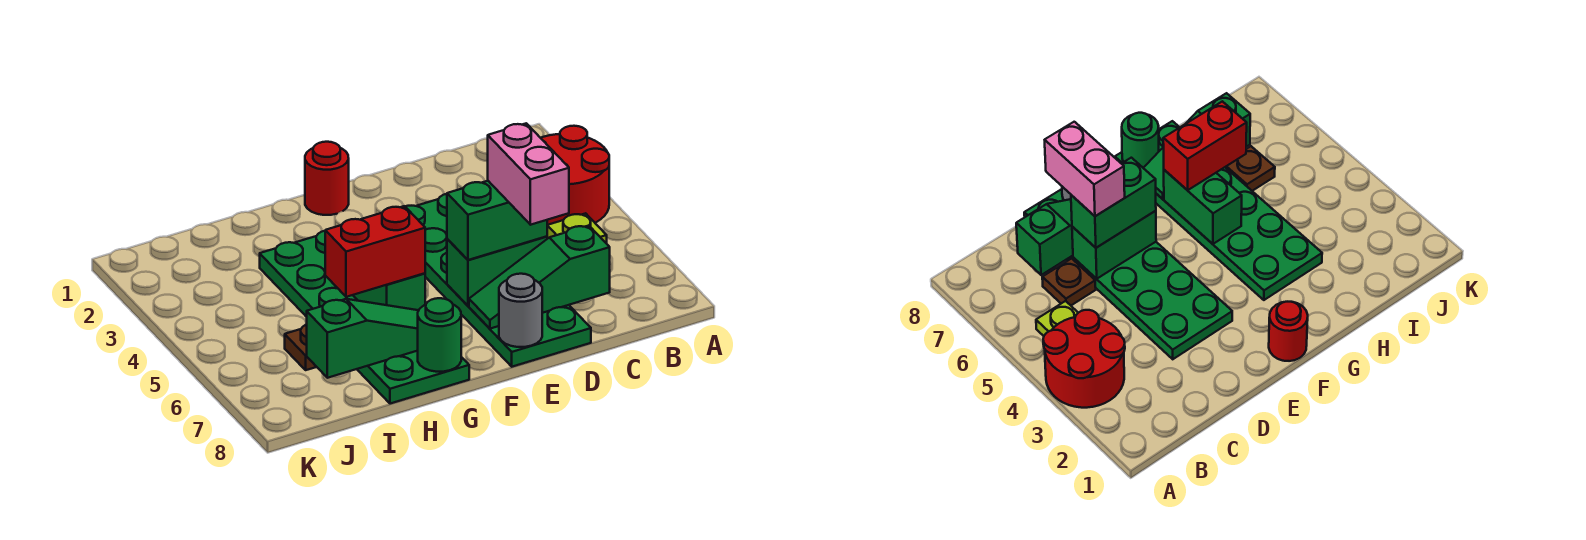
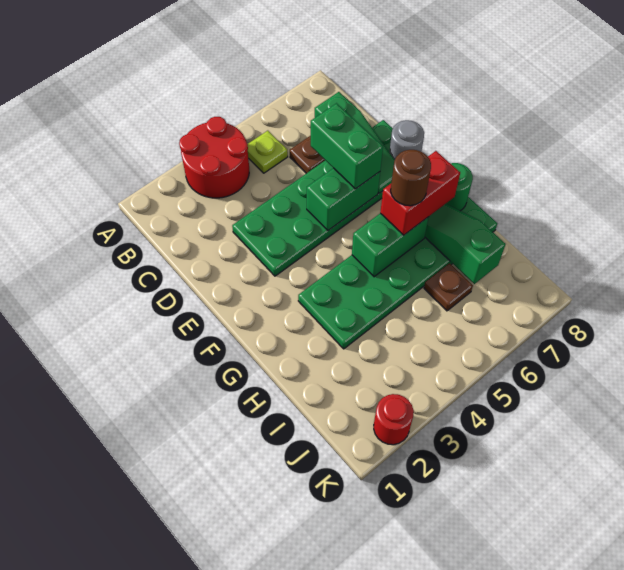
green 1x2 brick [447,236,547,306] -> green 1x2 brick turned to [307,168,380,230]
pink 1x2 brick [488,123,569,225] -> none
red 1x1 round brick [305,142,349,215] -> red 1x1 round brick moved to [374,394,414,445]
red 1x2 brick [325,206,425,297] -> red 1x2 brick turned to [380,151,460,235]
none -> brown 1x1 round brick [391,150,431,206]

